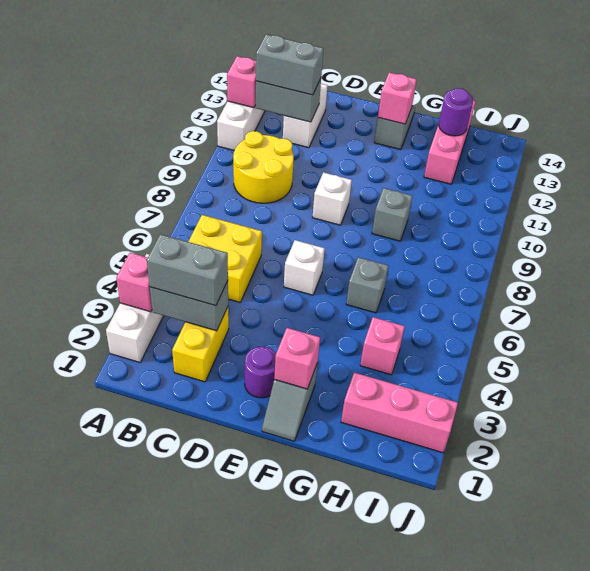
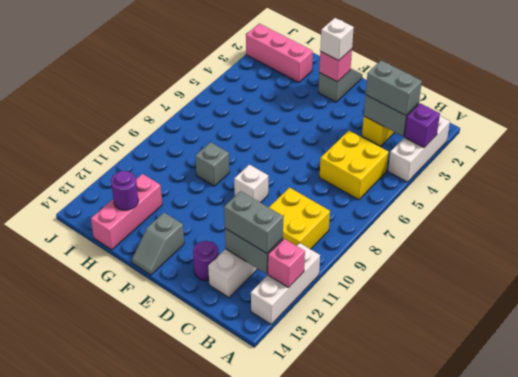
pink 1x1 brick [116,253,152,312] -> purple 1x1 brick [404,103,440,147]
yellow 2x2 round brick [233,131,294,203] -> yellow 2x2 brick [269,188,330,249]
purple 1x1 round brick [245,347,276,398] -> purple 1x1 round brick moved to [193,241,219,281]
white 1x1 brick [284,240,325,295] -> white 1x1 brick moved to [320,18,354,60]
pink 1x1 brick [378,72,417,124] -> none
grey 1x1 brick [346,257,388,313] -> none
pink 1x1 brick [360,317,405,375] -> none

